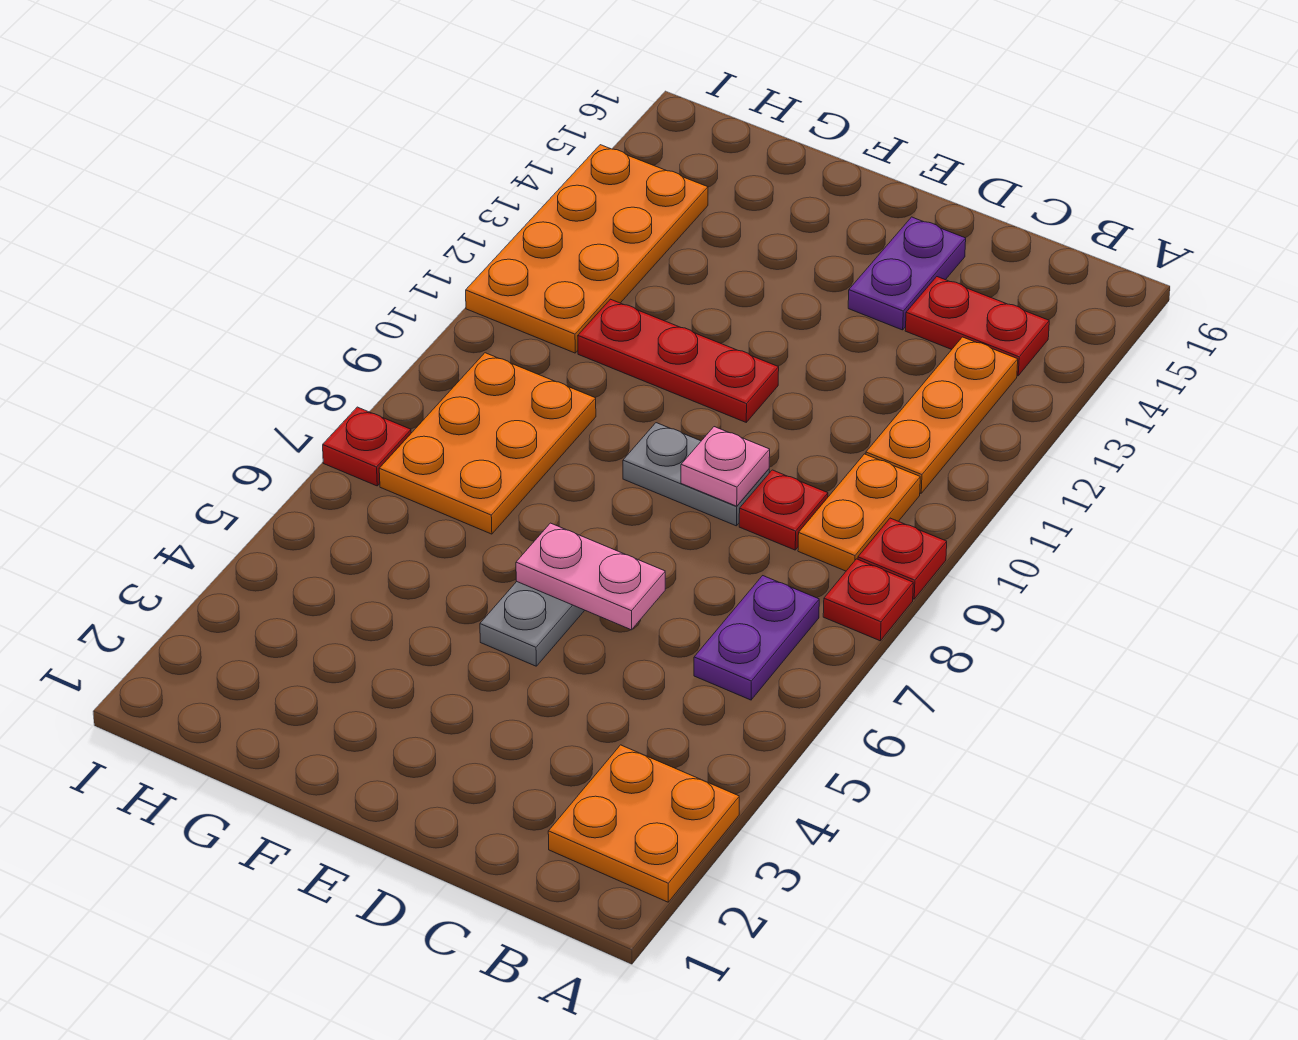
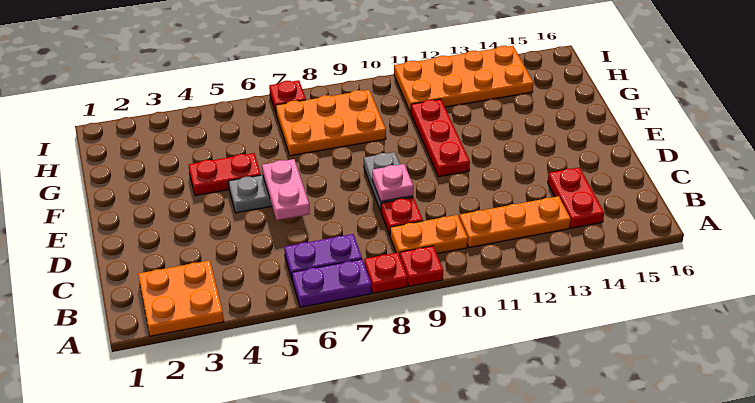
purple 1x2 plate [848,217,966,330] -> purple 1x2 plate moved to [292,259,371,307]
none -> red 1x2 plate [188,153,261,196]

